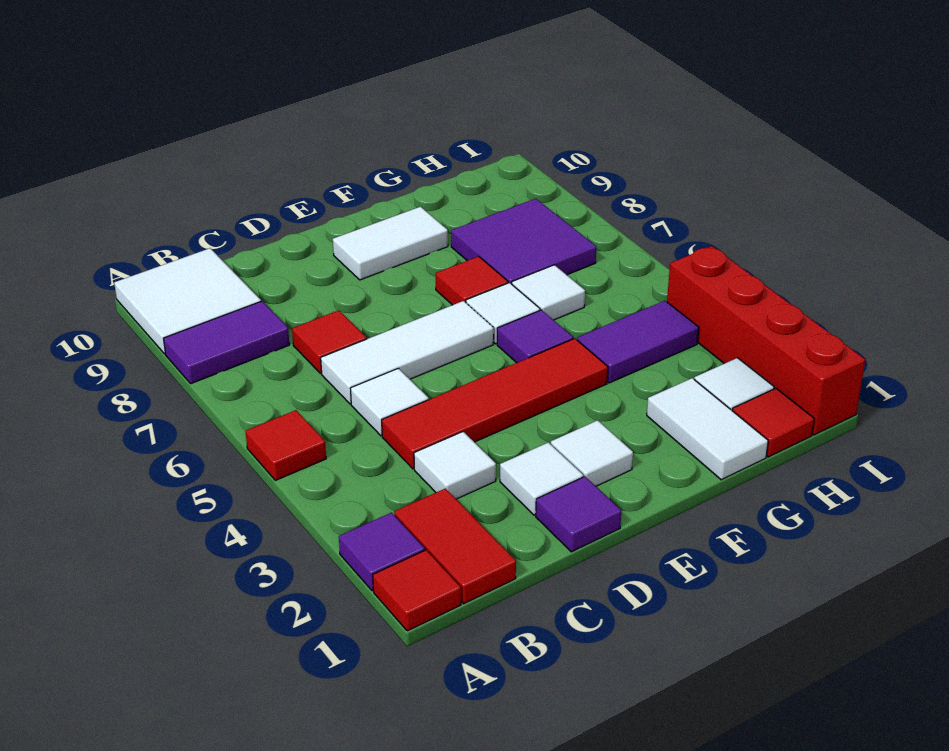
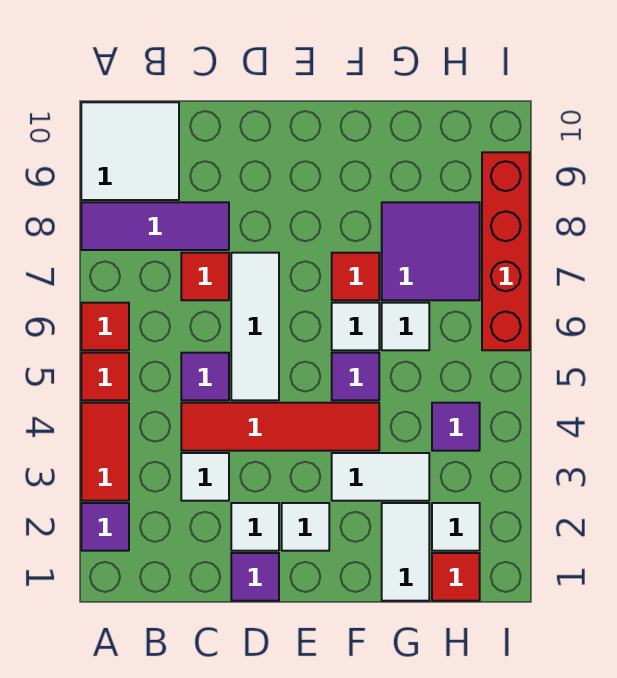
red 1x1 tile [373,550,461,631] -> red 1x1 tile moved to [81,303,129,350]
purple 1x2 tile [164,301,290,384] -> purple 1x3 tile [81,202,229,250]
red 1x2 tile [394,488,516,604] -> red 1x2 tile moved to [81,403,129,501]
white 1x1 tile [350,368,429,436] -> purple 1x1 tile [181,353,229,400]
white 1x3 tile [321,301,494,404] -> white 1x3 tile turned to [231,253,279,400]
white 1x2 tile [333,207,448,280] -> white 1x2 tile moved to [332,453,429,501]
purple 1x2 tile [577,301,699,383] -> purple 1x1 tile [432,403,480,451]
red 1x4 brick [667,246,865,435] -> red 1x4 brick moved to [482,152,530,350]

